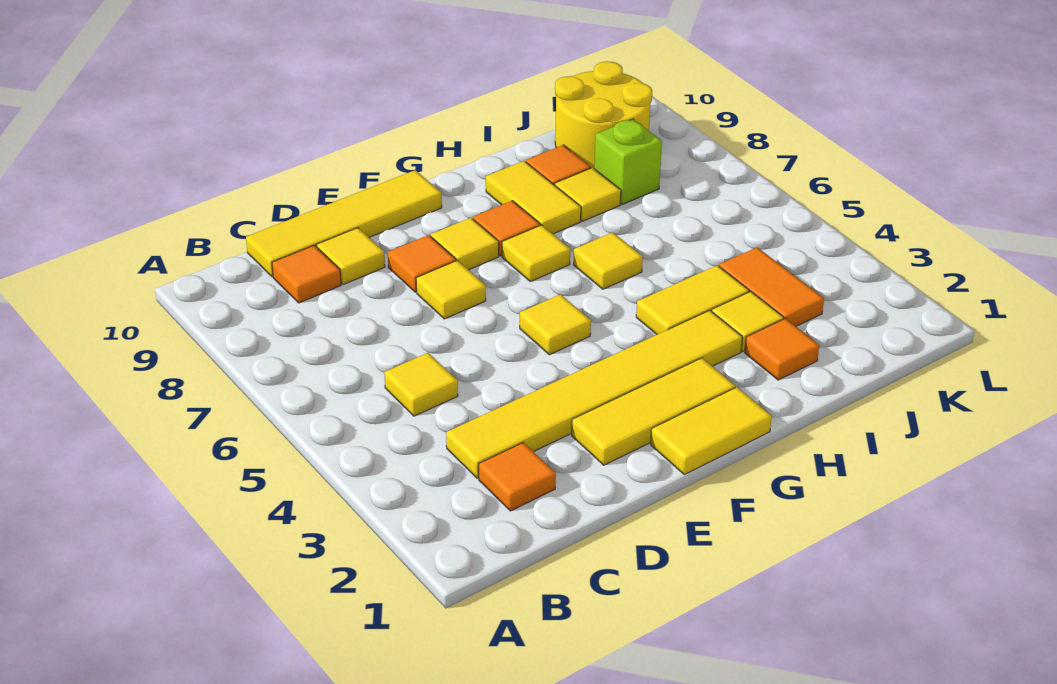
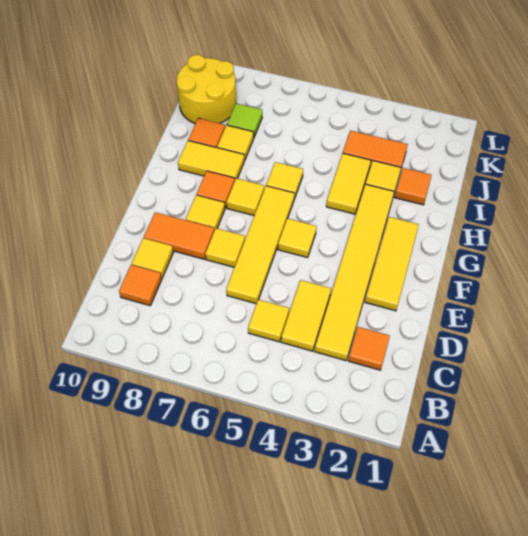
yellow 1x4 tile [246,170,442,277] -> yellow 1x4 tile moved to [226,186,295,304]
orange 1x1 tile [388,235,456,292] -> orange 1x2 tile [144,212,214,259]
yellow 1x2 tile [651,387,772,475] -> yellow 1x2 tile moved to [281,280,331,351]
lime 1x1 brick [594,119,662,204] -> lime 1x1 tile [227,103,262,137]

